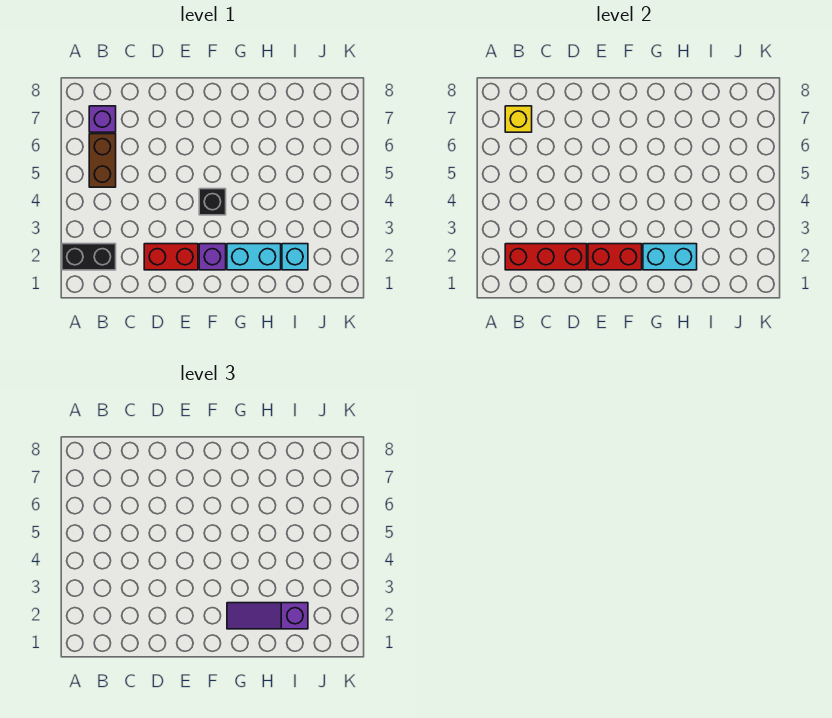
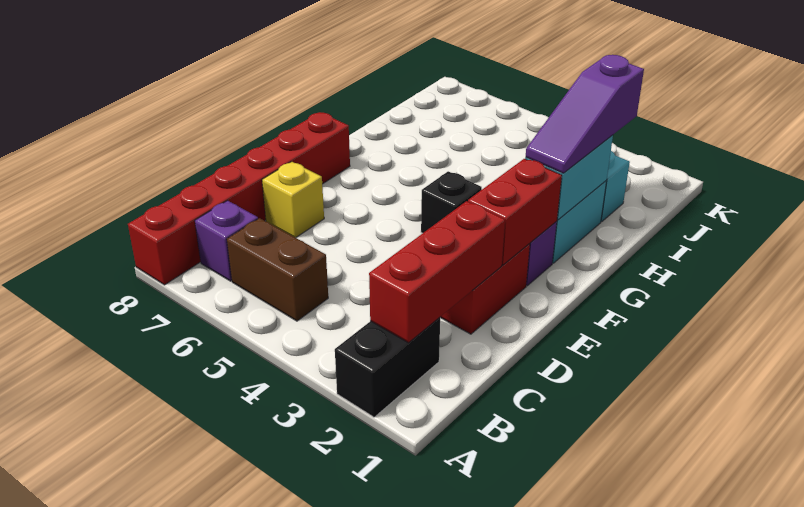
none -> red 1x6 brick [128,112,350,285]
yellow 1x1 brick [505,106,532,132] -> yellow 1x1 brick moved to [262,162,324,238]

